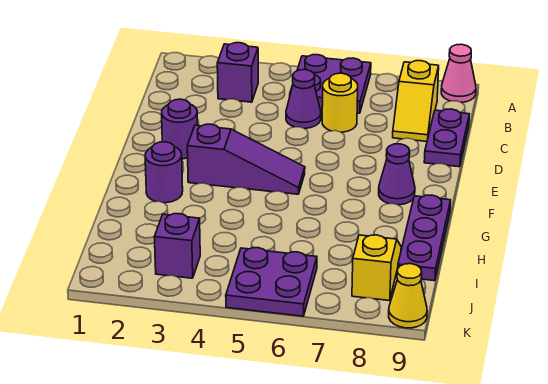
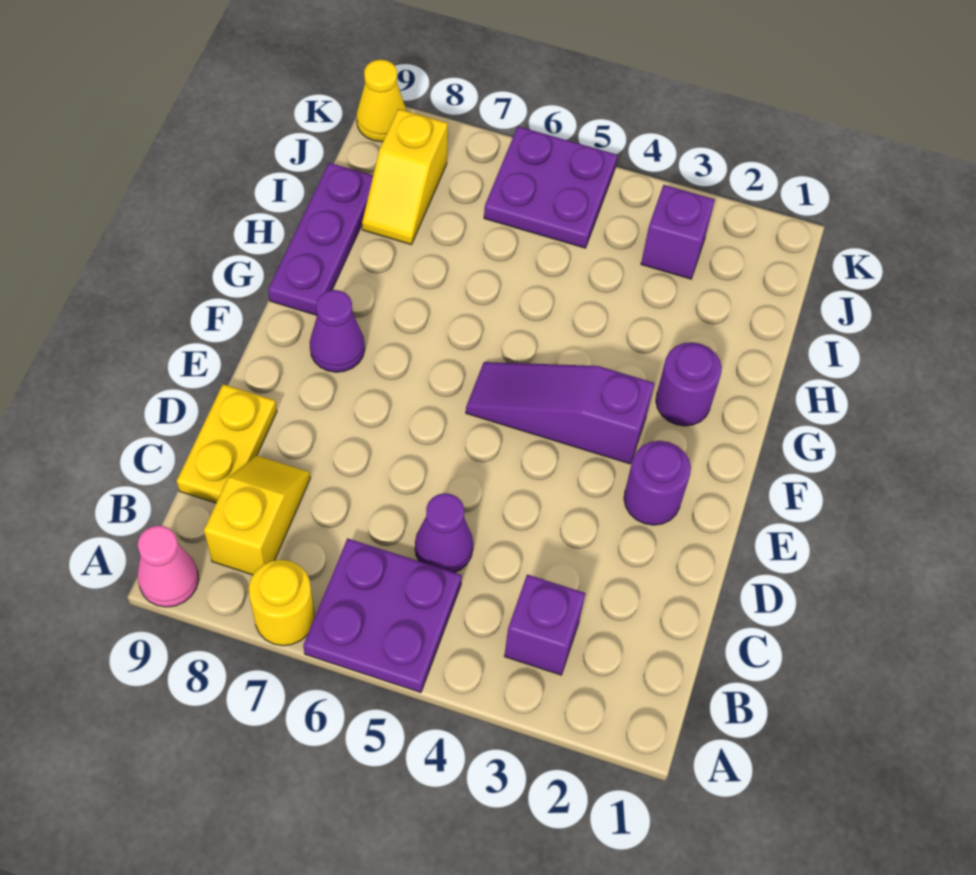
yellow 1x1 round brick [322,73,358,132] -> yellow 1x1 round brick moved to [248,560,315,646]
purple 1x2 plate [424,109,469,167] -> yellow 1x2 plate [177,384,277,503]

